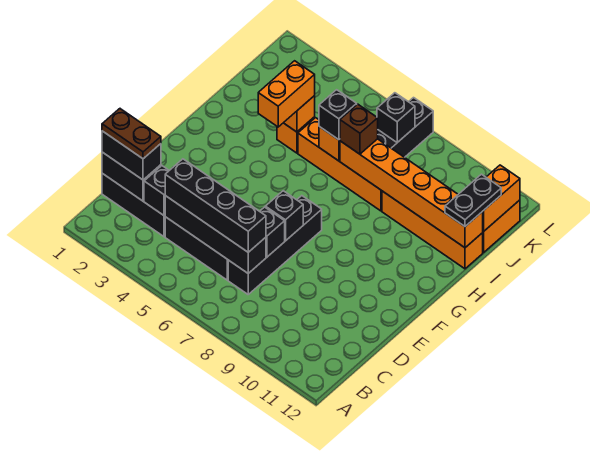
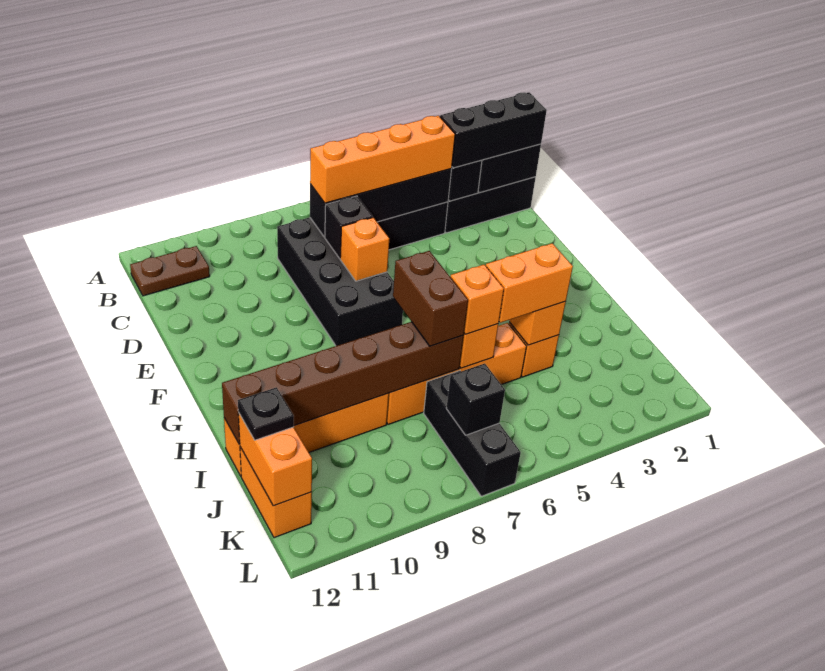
black 1x2 brick [102,131,161,180] -> black 1x3 brick [440,92,547,168]
brown 1x2 plate [102,109,161,159] -> brown 1x2 plate moved to [130,246,210,296]
black 1x4 brick [165,159,266,252] -> orange 1x4 brick [310,116,455,203]
black 1x4 brick [228,196,322,294] -> black 2x4 brick [277,217,403,346]
black 1x1 brick [265,191,303,241] -> orange 1x1 brick [340,218,389,281]
orange 1x2 brick [258,61,315,127] -> orange 1x2 brick turned to [486,243,573,323]
black 1x1 brick [319,90,357,140] -> orange 1x1 brick [450,265,504,334]
orange 1x6 brick [340,139,483,248] -> brown 1x6 brick [222,322,463,444]
brown 1x1 brick [340,104,378,154] -> brown 1x2 brick [393,251,468,346]
black 1x2 plate [445,174,501,226] -> black 1x1 plate [238,387,294,440]

